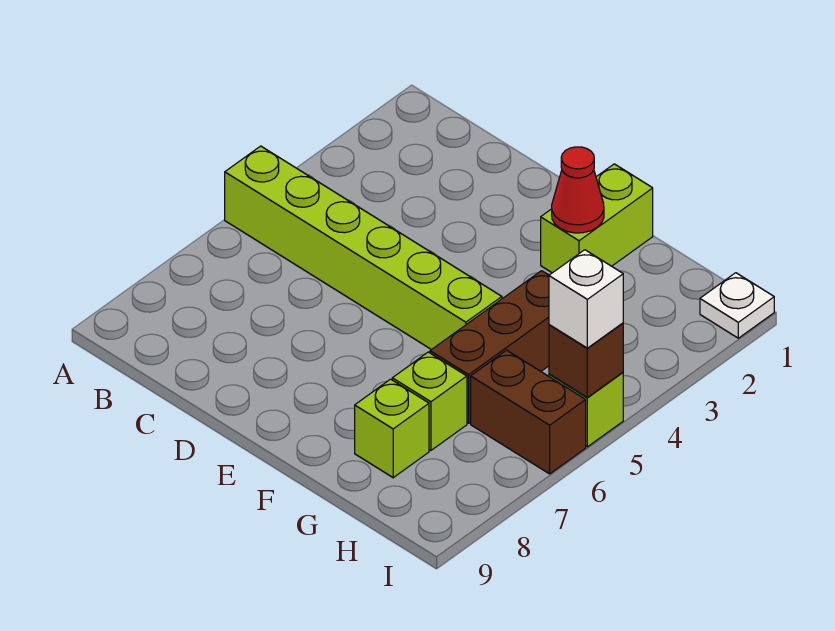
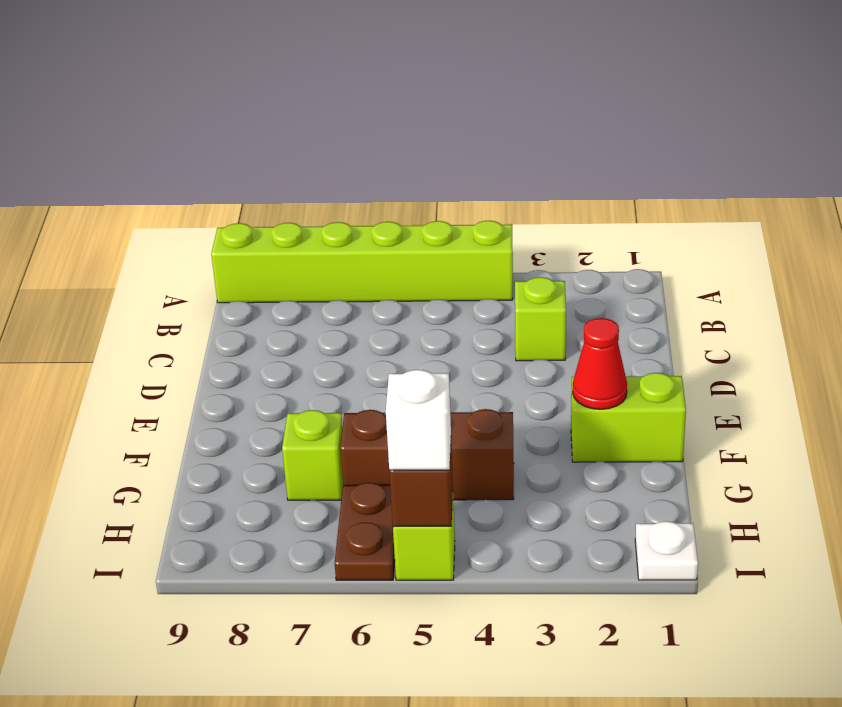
lime 1x6 brick [225,146,502,350] -> lime 1x6 brick turned to [211,221,513,303]
lime 1x1 brick [355,379,429,478] -> lime 1x1 brick moved to [515,277,566,361]
brown 1x2 brick [471,350,586,474] -> brown 1x2 plate [335,483,395,580]

